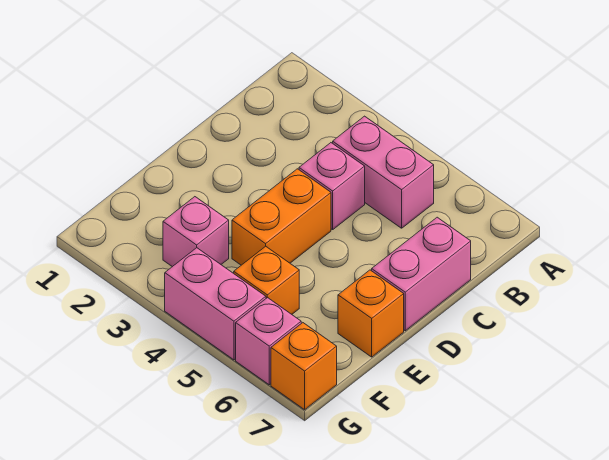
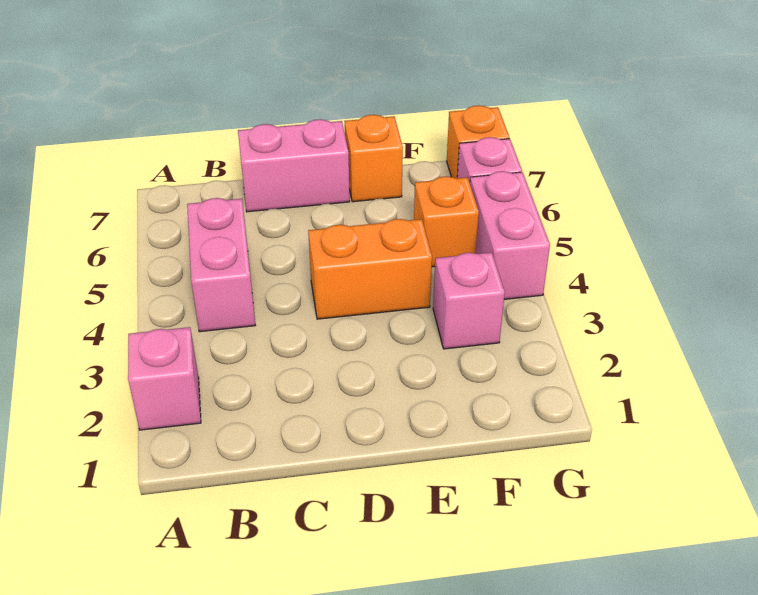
pink 1x1 brick [299,143,365,230] -> pink 1x1 brick moved to [128,327,201,430]

